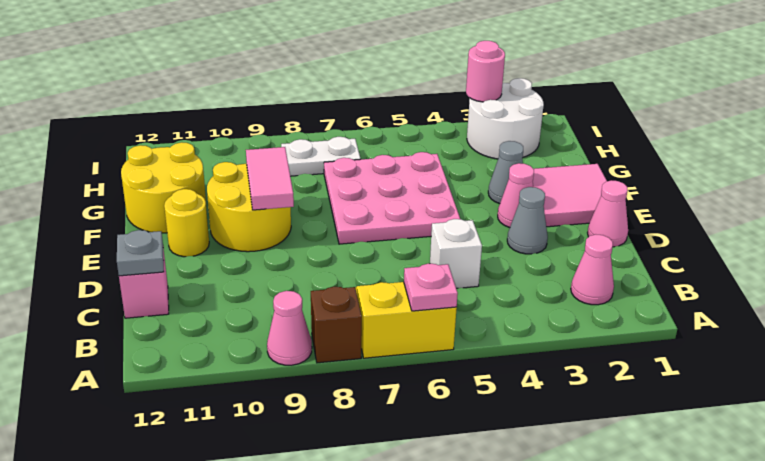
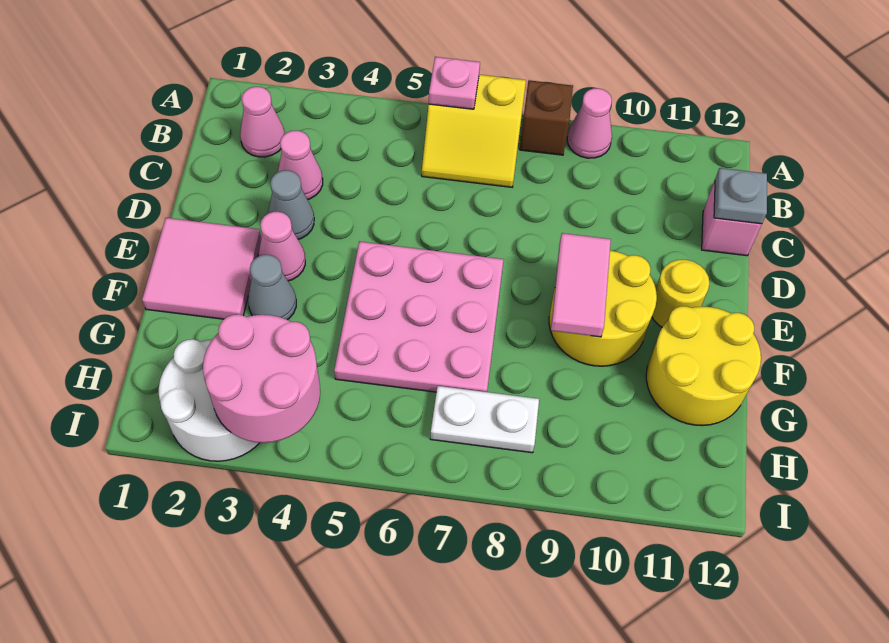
white 1x1 brick [430,219,482,288] -> none
pink 1x1 cone [588,180,628,247] -> pink 1x1 cone moved to [278,131,323,200]
pink 1x1 round brick [466,41,505,102] -> pink 2x2 round brick [203,314,320,443]

